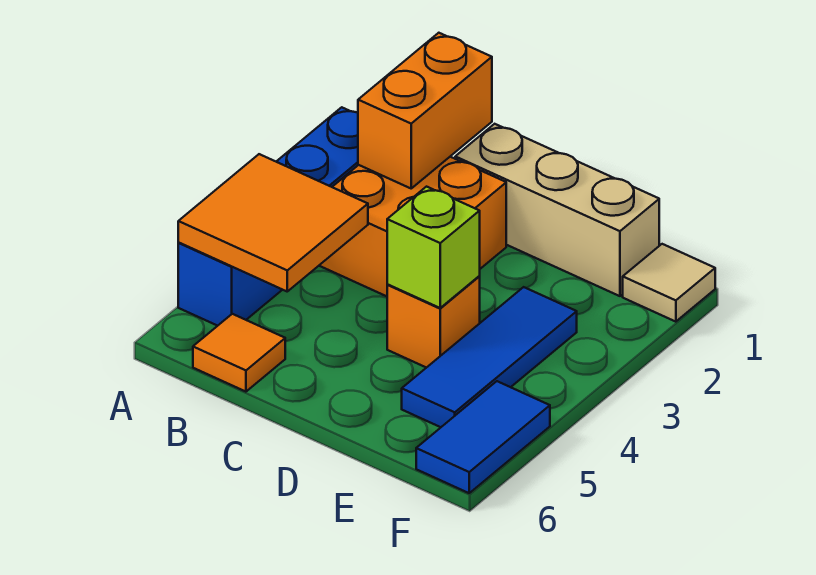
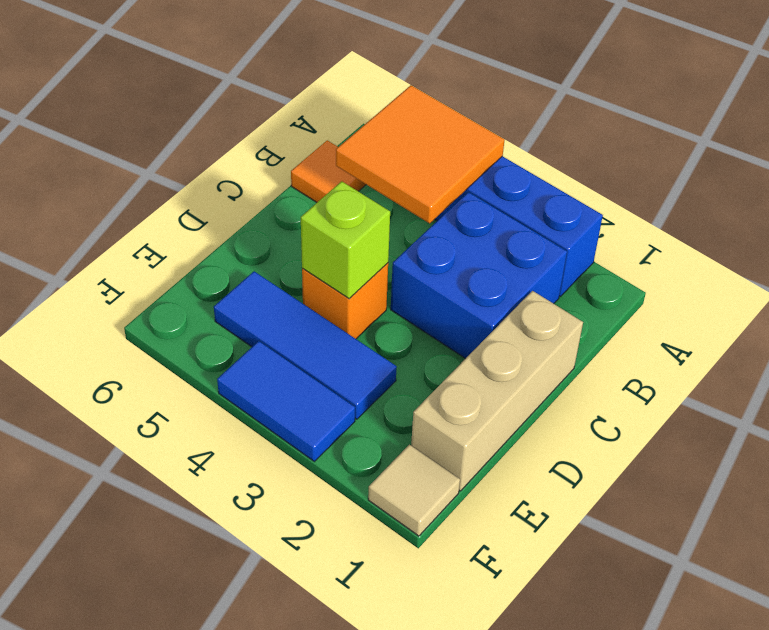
orange 1x2 brick [358,33,492,188] -> none
orange 2x2 brick [319,157,506,296] -> blue 2x2 brick [391,192,567,359]
blue 1x2 tile [416,381,550,493] -> blue 1x2 tile moved to [217,341,355,461]

